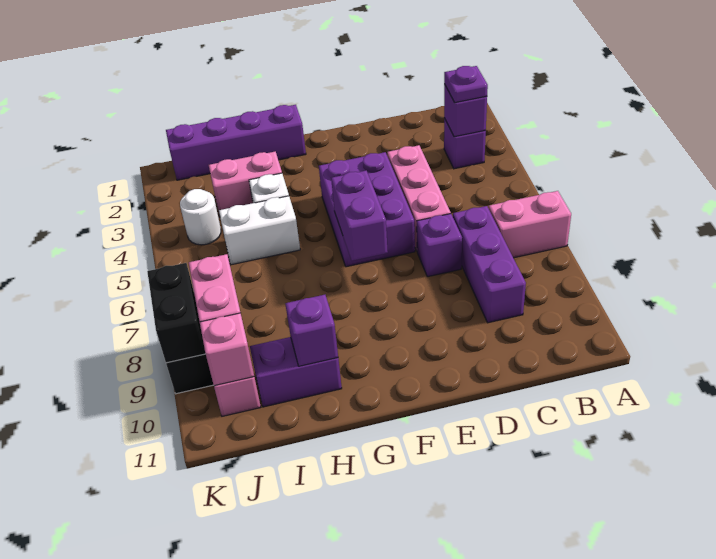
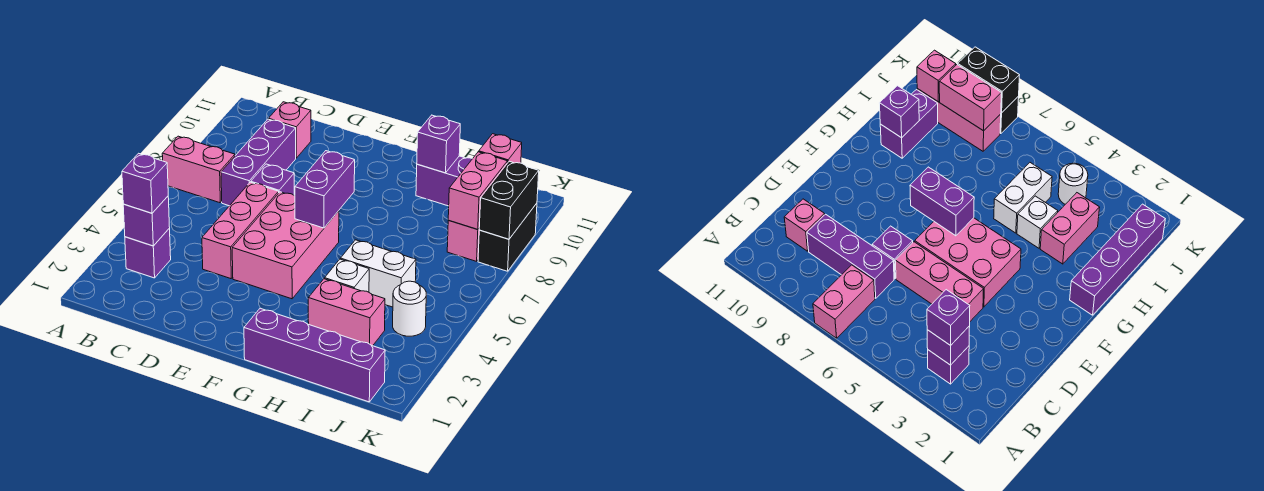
purple 1x1 plate [444,66,488,103] -> purple 1x1 brick [122,153,168,213]
none -> pink 1x1 brick [269,102,311,158]
purple 2x3 brick [319,152,415,267] -> pink 2x3 brick [232,192,339,299]

